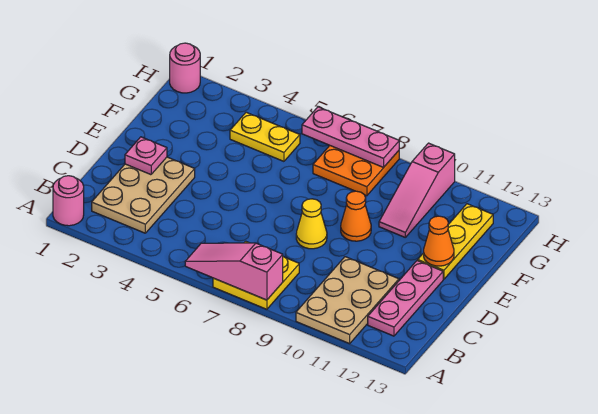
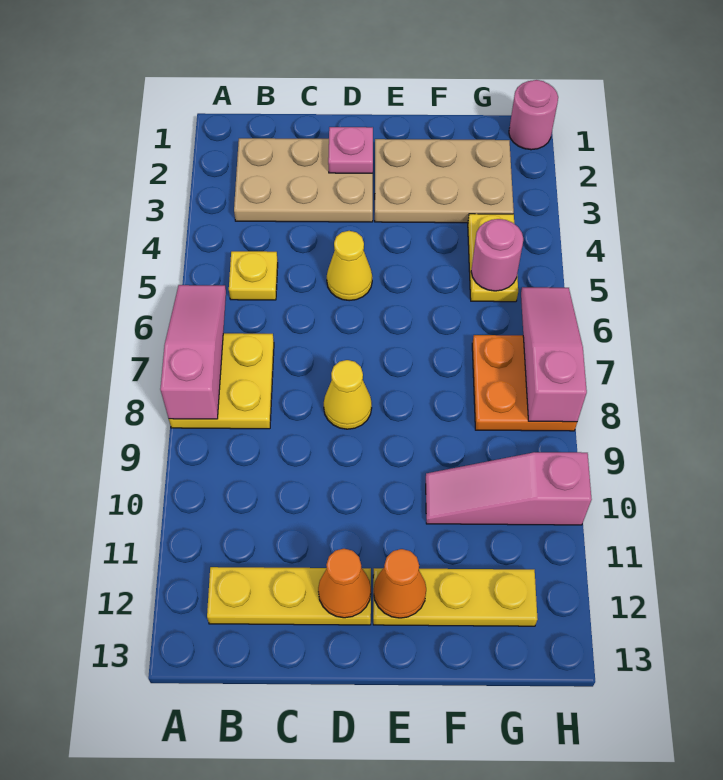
pink 1x1 round brick [53,176,84,226] -> pink 1x1 round brick moved to [471,219,523,291]
tan 2x3 plate [296,257,399,344] -> tan 2x3 plate moved to [375,139,514,223]
none -> yellow 1x1 plate [229,251,278,300]
pink 1x3 plate [368,261,443,336] -> yellow 1x3 plate [207,567,371,625]
none -> yellow 1x1 cone [327,231,372,301]
orange 1x1 cone [341,191,371,241] -> orange 1x1 cone moved to [318,549,371,618]
pink 1x3 plate [302,107,399,167] -> pink 1x3 slope [521,287,587,422]

